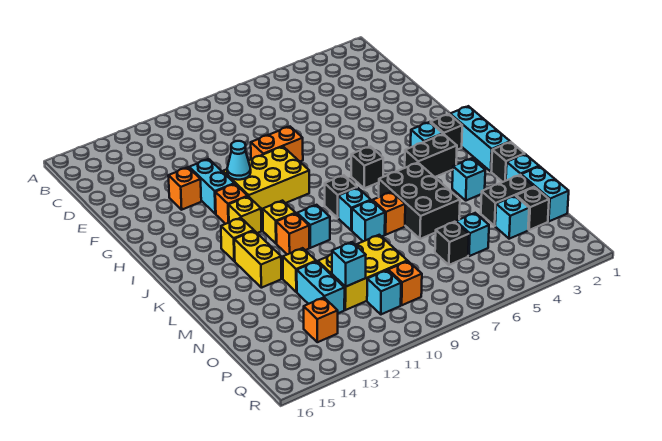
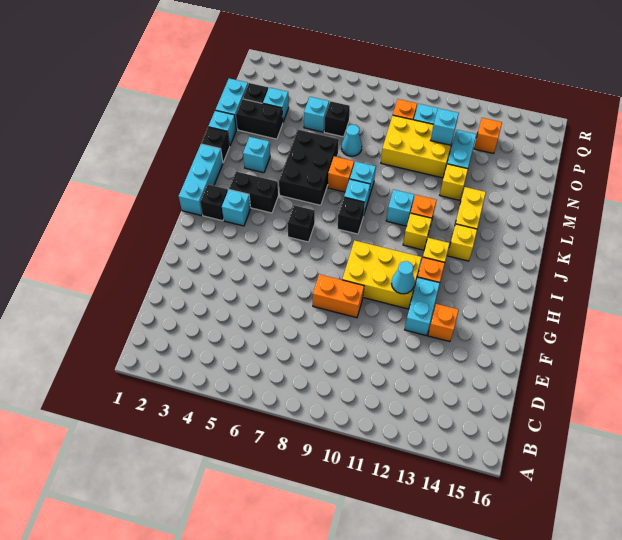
none -> cyan 1x1 cone [342,125,362,156]

